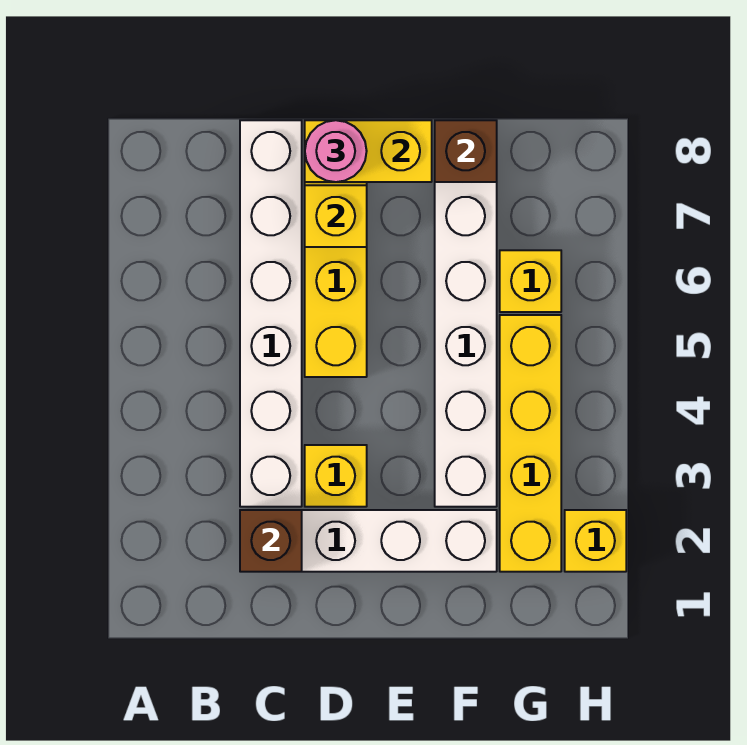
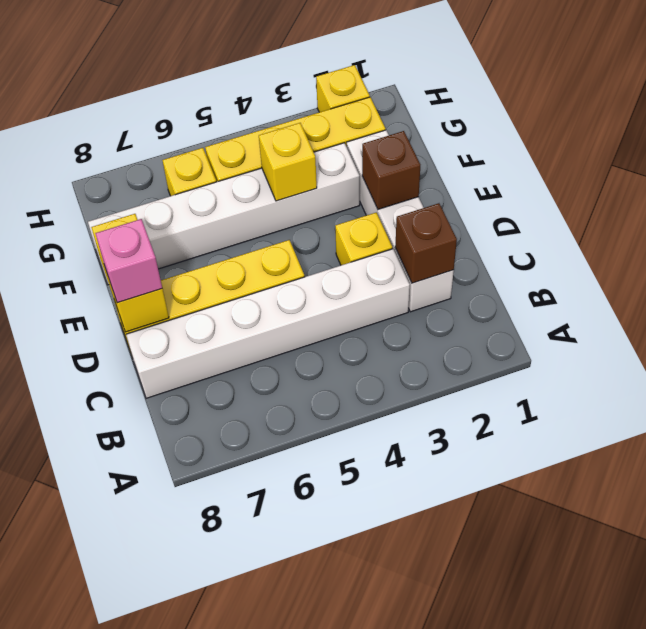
yellow 1x1 brick [305,185,367,247] -> yellow 1x1 brick moved to [259,123,317,201]
pink 1x1 round brick [305,120,367,182] -> pink 1x1 brick [95,219,162,303]
brown 1x1 brick [435,120,497,182] -> brown 1x1 brick moved to [362,131,420,209]

